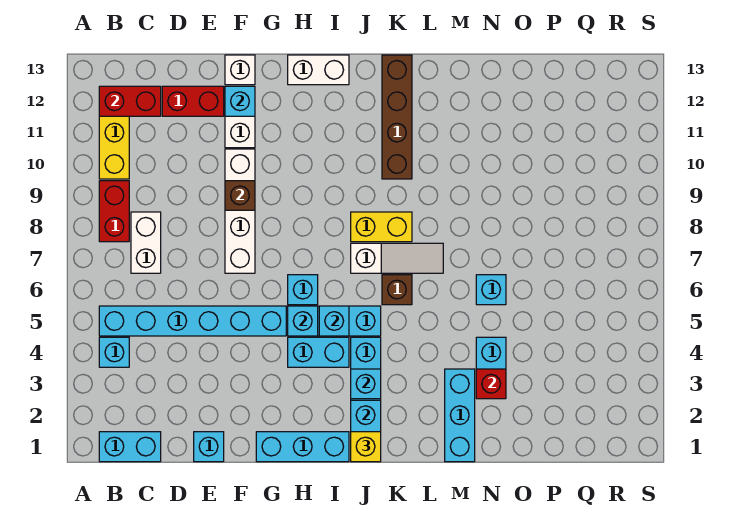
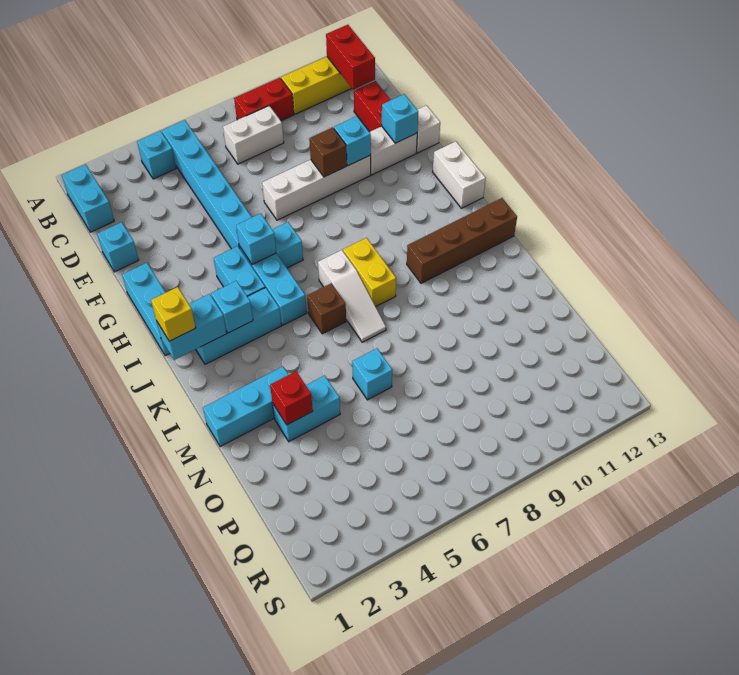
cyan 1x1 brick [319,306,349,336] -> cyan 1x1 brick moved to [334,116,371,166]

